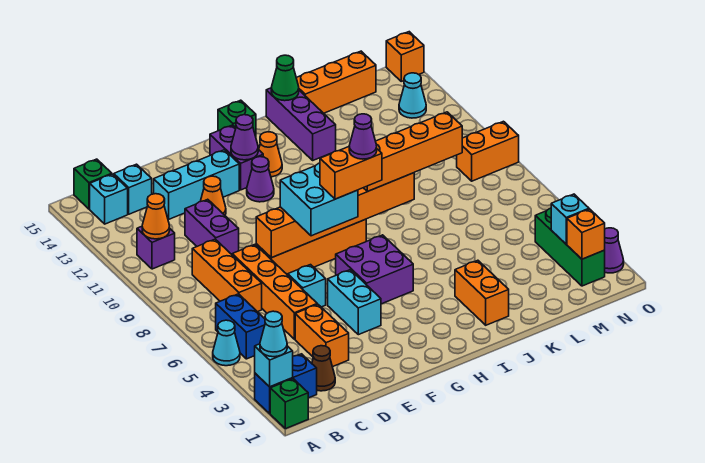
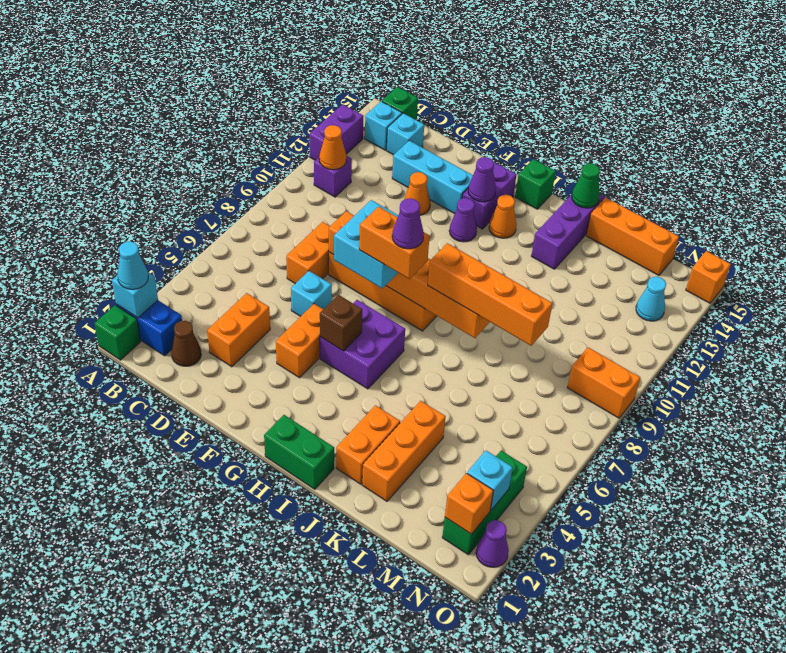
cyan 1x1 cone [213,320,240,366] -> none
blue 1x2 brick [216,294,265,359] -> none
orange 1x3 brick [192,239,262,312] -> orange 1x3 brick moved to [362,401,446,501]
orange 1x4 brick [232,245,317,339] -> orange 1x2 brick [286,222,330,284]
purple 1x2 brick [185,199,239,254] -> purple 1x2 brick moved to [309,104,364,160]
cyan 1x2 brick [328,270,381,335] -> orange 1x2 brick [276,304,324,378]
none -> brown 1x1 brick [320,295,362,351]
none -> green 1x2 brick [264,415,334,489]

